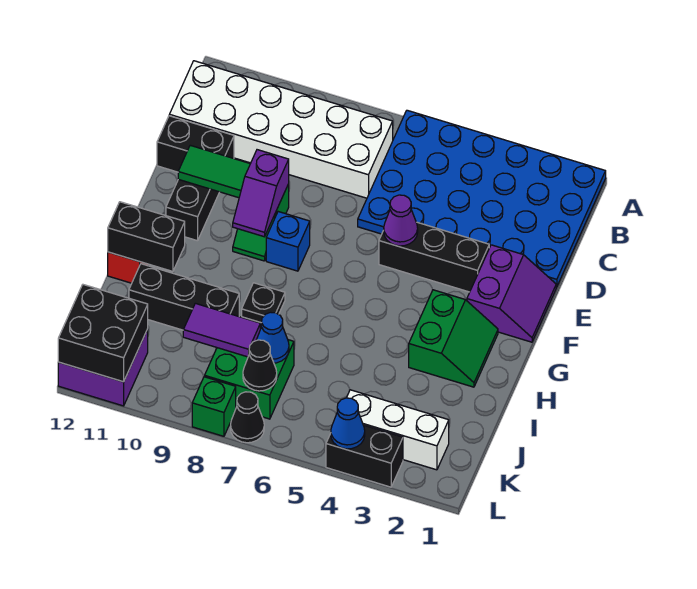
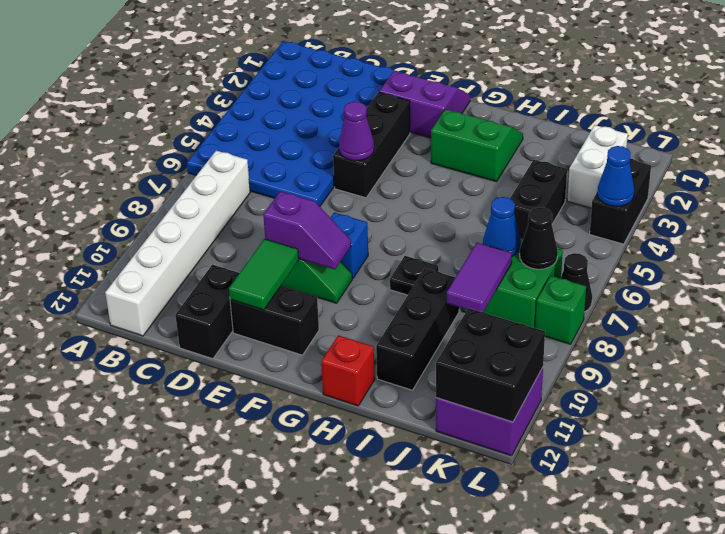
white 2x6 brick [169,61,393,198] -> white 1x6 brick [105,151,250,336]
black 1x2 brick [108,202,185,271] -> black 1x2 brick moved to [510,160,567,238]
white 1x3 brick [347,390,449,470] -> white 1x2 brick [567,125,628,208]

